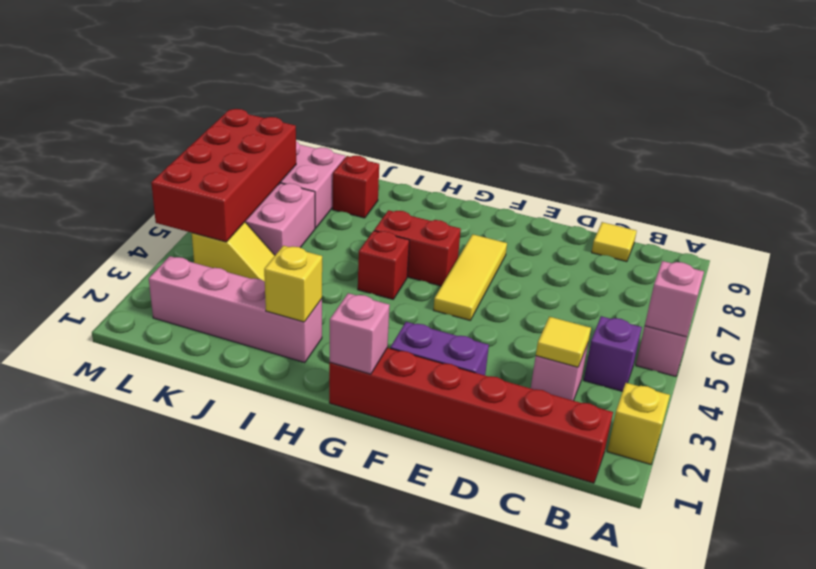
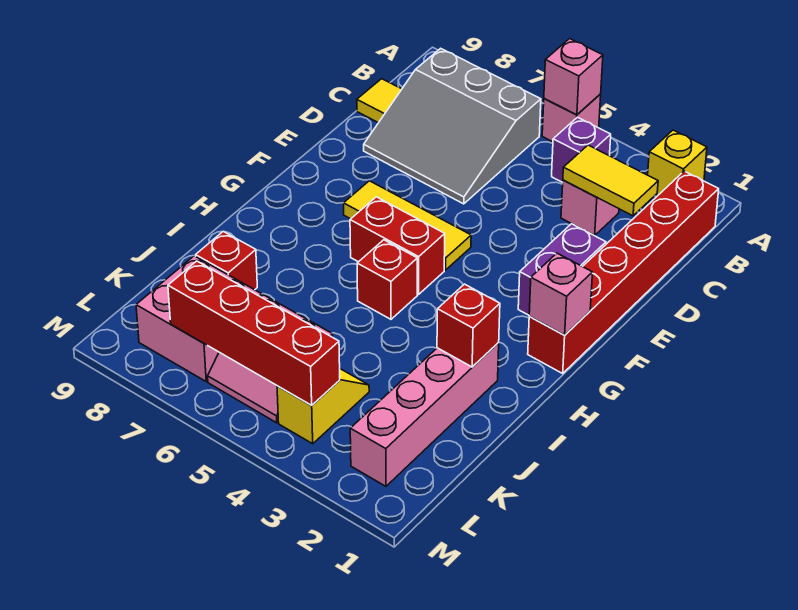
none -> grey 3x3 slope [364,48,541,204]
yellow 1x1 tile [536,317,591,367] -> yellow 1x2 tile [563,145,658,216]
red 1x2 brick [374,210,461,286] -> red 1x2 brick turned to [350,197,445,295]
yellow 1x1 brick [264,246,322,322] -> red 1x1 brick [437,284,500,367]
red 2x4 brick [151,109,296,242] -> red 1x4 brick [168,261,340,405]

